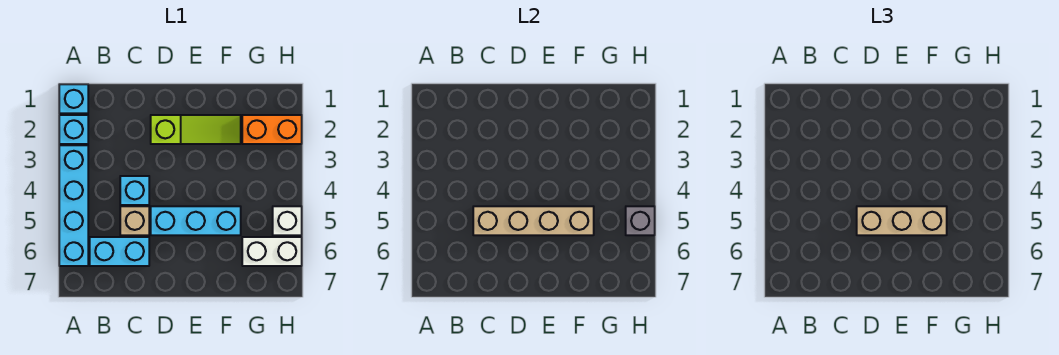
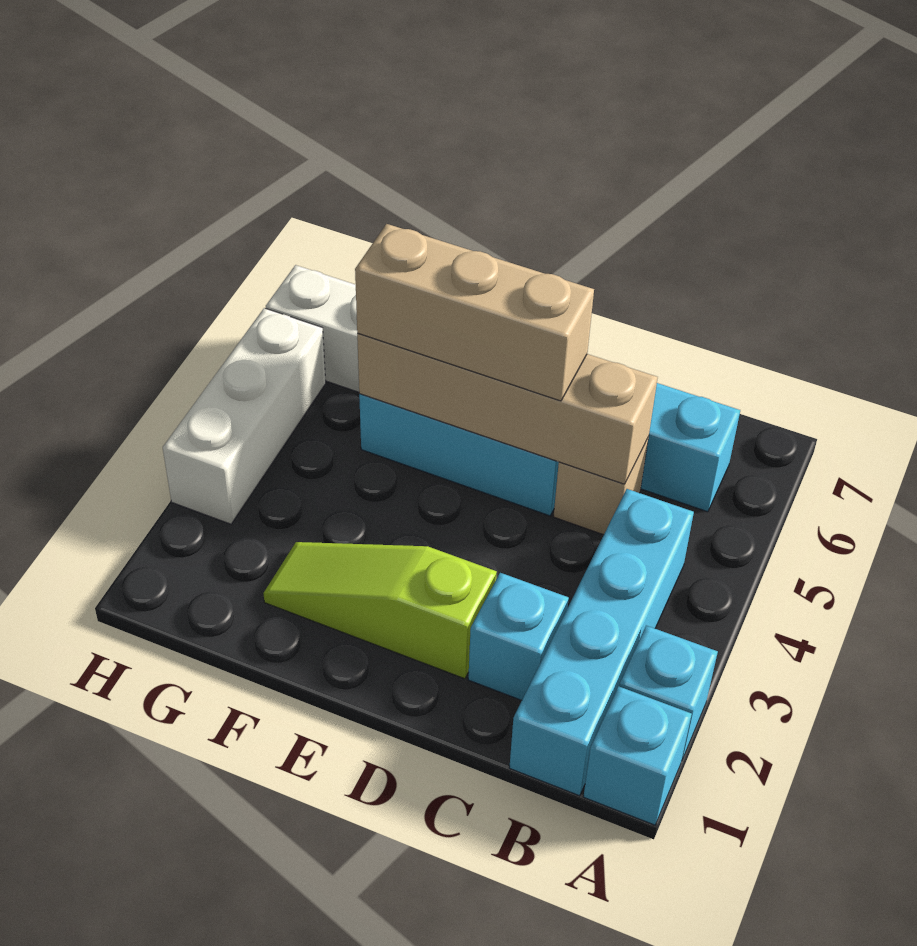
cyan 1x4 brick [59,145,88,266] -> cyan 1x4 brick moved to [509,489,694,796]
cyan 1x1 brick [120,176,149,205] -> cyan 1x1 brick moved to [468,573,569,700]
orange 1x2 brick [242,115,302,144] -> none
white 1x1 brick [273,206,302,235] -> white 1x3 brick [163,308,326,524]
grey 1x1 brick [626,206,655,235] -> none

